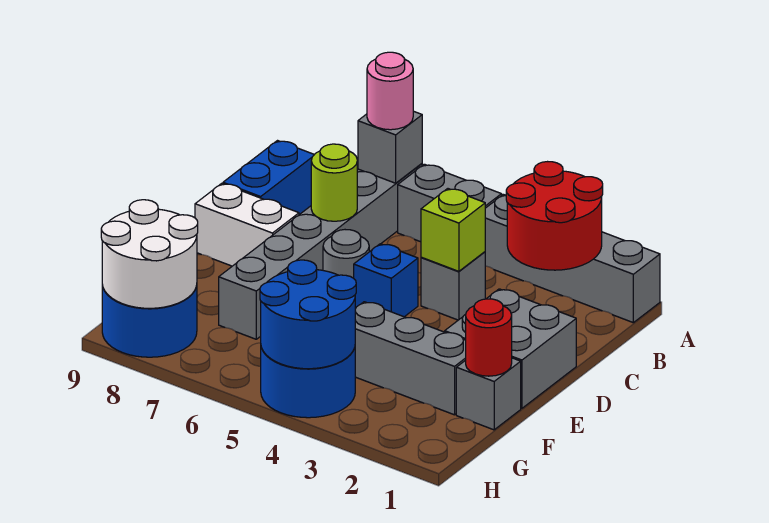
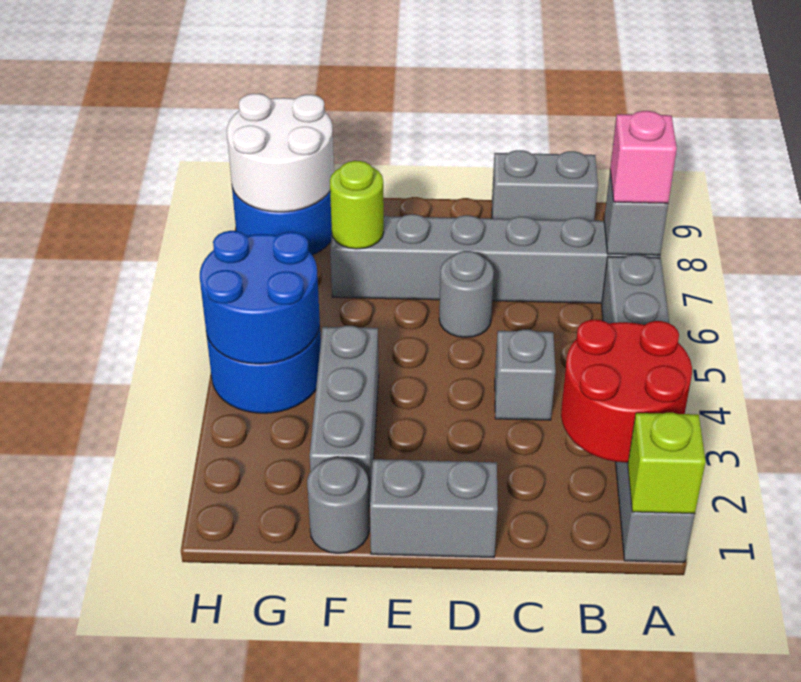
pink 1x1 round brick [367,52,413,130] -> pink 1x1 brick [610,111,677,203]
blue 1x2 brick [223,141,314,215] -> grey 1x2 brick [492,150,598,221]
lime 1x1 brick [421,189,485,271] -> lime 1x1 brick moved to [628,413,706,514]
lime 1x1 round brick [311,144,357,221] -> lime 1x1 round brick moved to [330,161,384,249]
grey 2x2 brick [445,289,576,408] -> grey 1x2 brick [370,459,498,557]
blue 1x1 brick [354,244,418,317] -> none
white 1x2 brick [195,183,299,266] -> none
grey 1x1 brick [456,358,521,430] -> grey 1x1 round brick [307,458,369,553]
red 1x1 round brick [466,299,512,376] -> none

